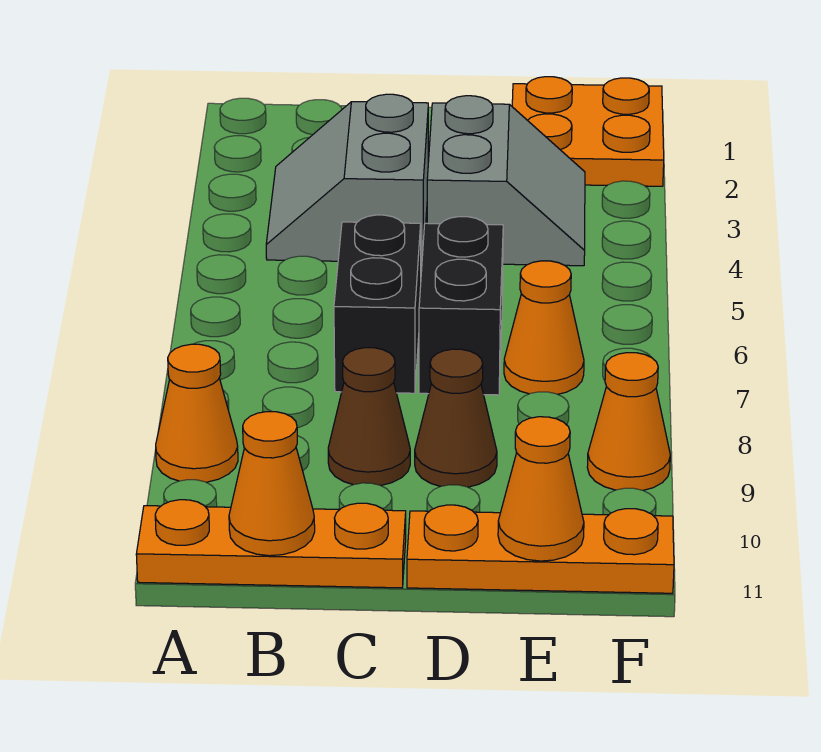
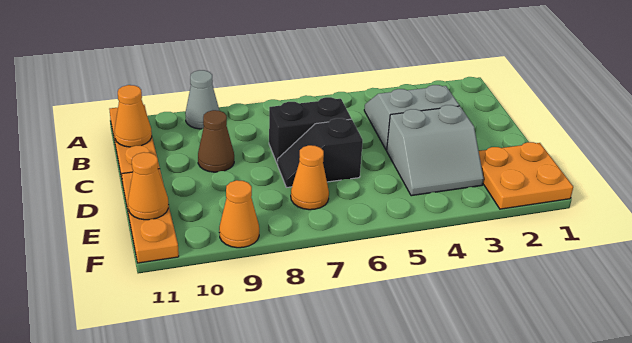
orange 1x1 cone [156,344,238,482] -> grey 1x1 cone [185,70,219,129]
black 1x2 brick [419,217,503,395] -> black 1x2 slope [277,118,363,187]
brown 1x1 cone [415,349,497,487] -> none

